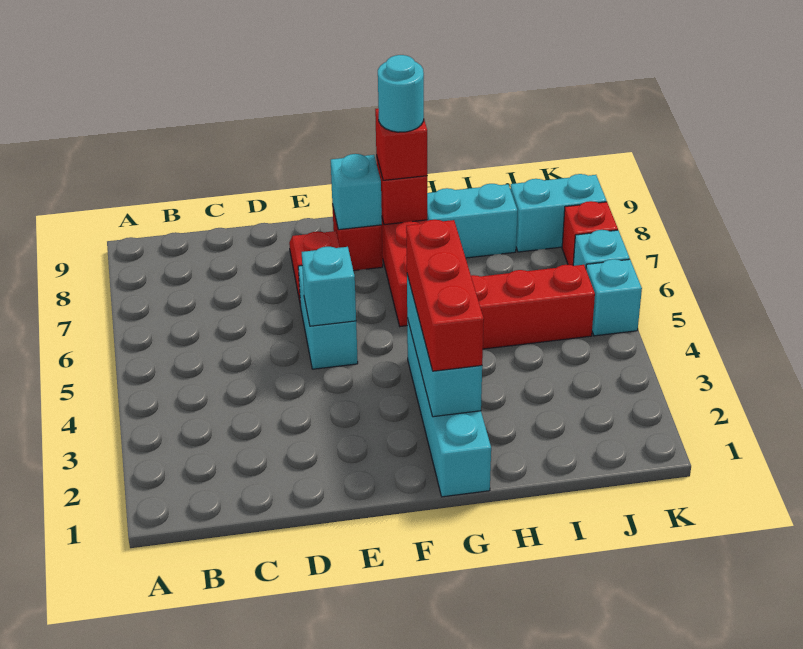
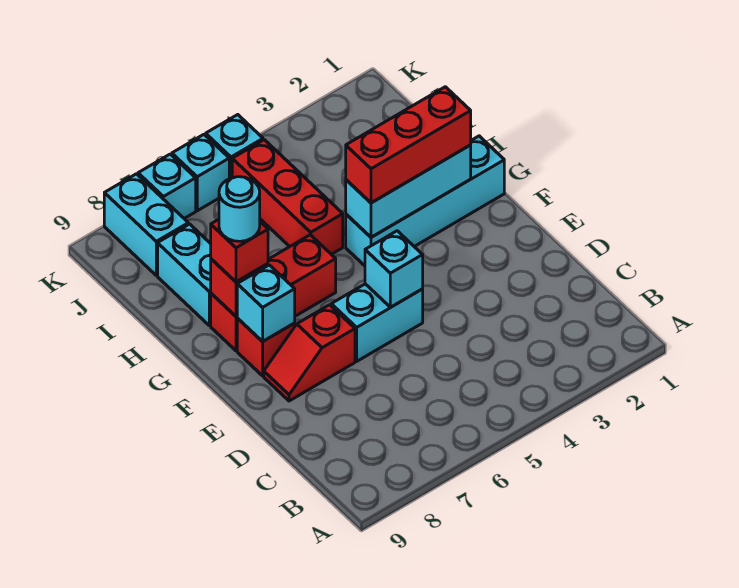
red 1x1 brick [562,201,618,265] -> cyan 1x1 brick [138,154,196,218]

